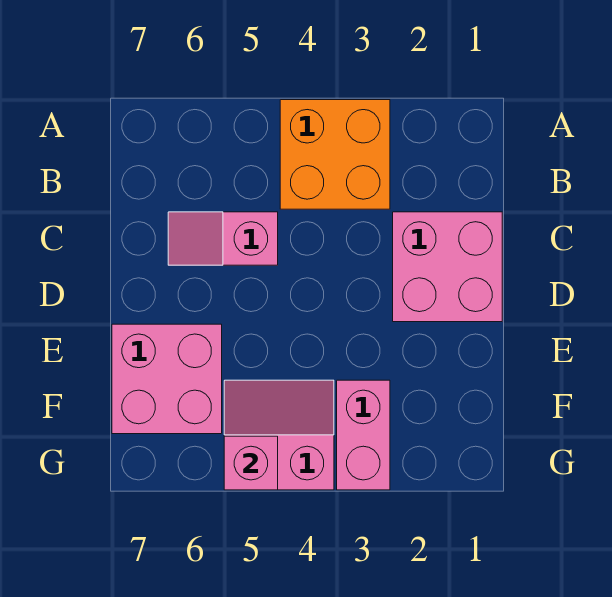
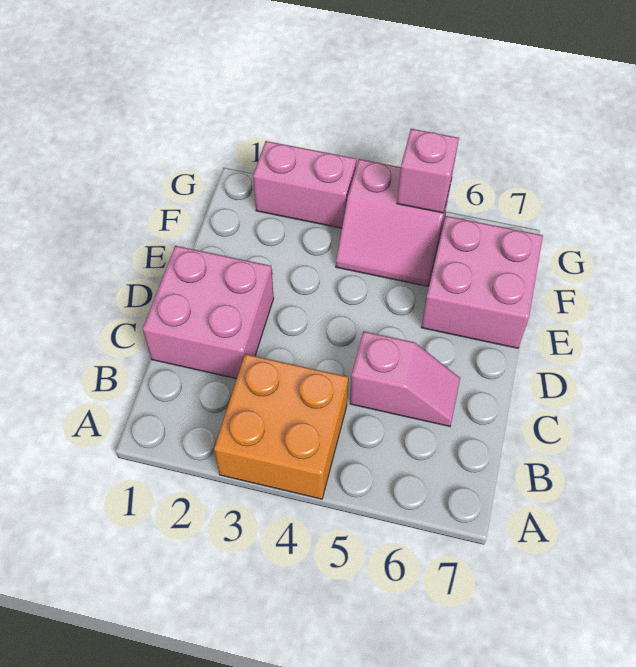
pink 1x2 brick [337,380,390,490] -> pink 1x2 brick turned to [253,141,356,228]

